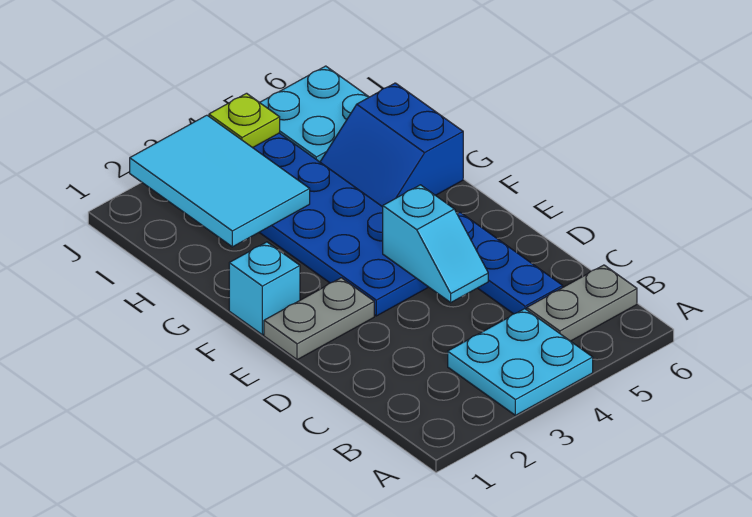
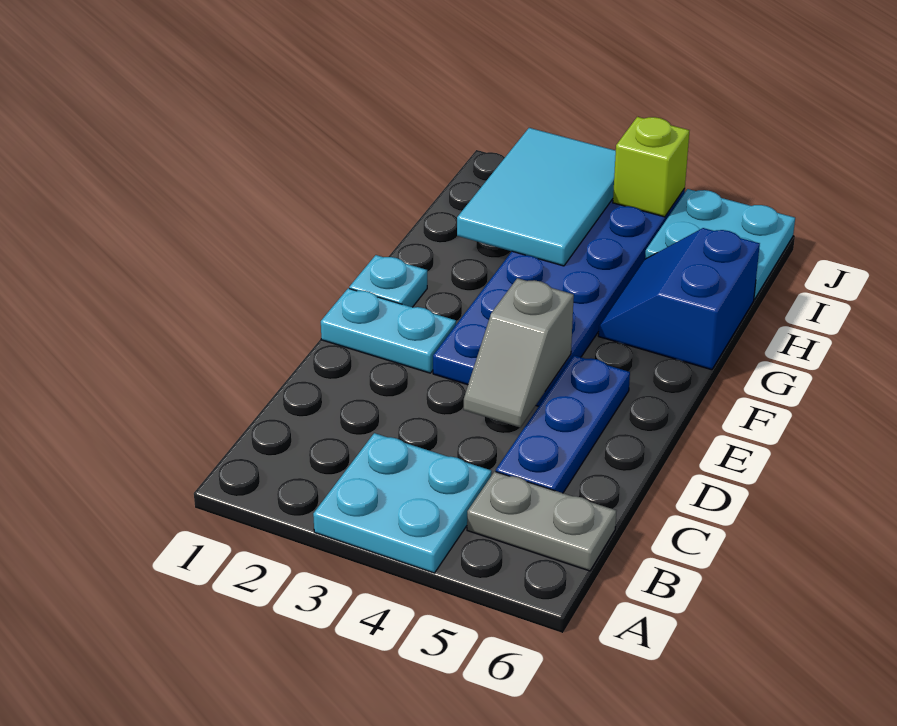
cyan 1x2 slope [383,185,488,302] -> grey 1x2 slope [464,278,574,427]
grey 1x2 plate [264,278,374,360] -> cyan 1x2 plate [321,288,456,373]
cyan 1x1 brick [229,242,300,335] -> cyan 1x1 plate [349,255,427,307]
lime 1x1 plate [209,93,280,148] -> lime 1x1 brick [613,117,690,217]

